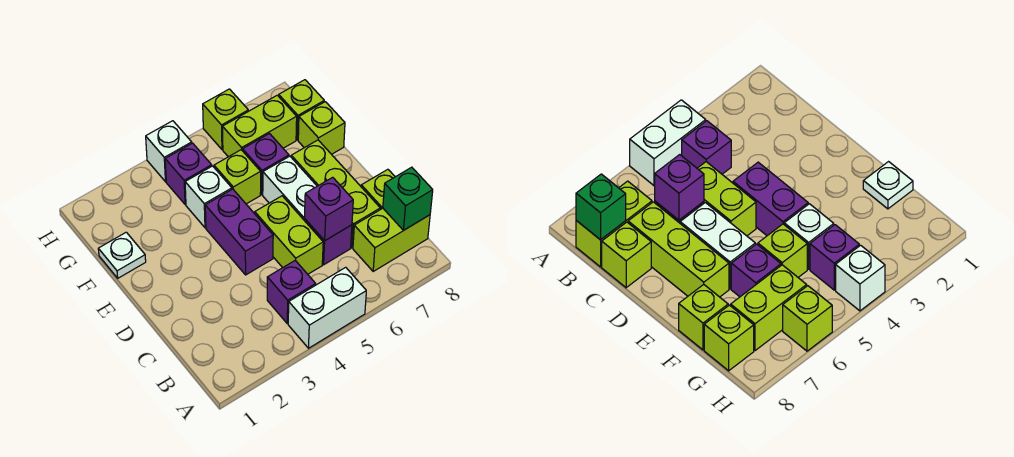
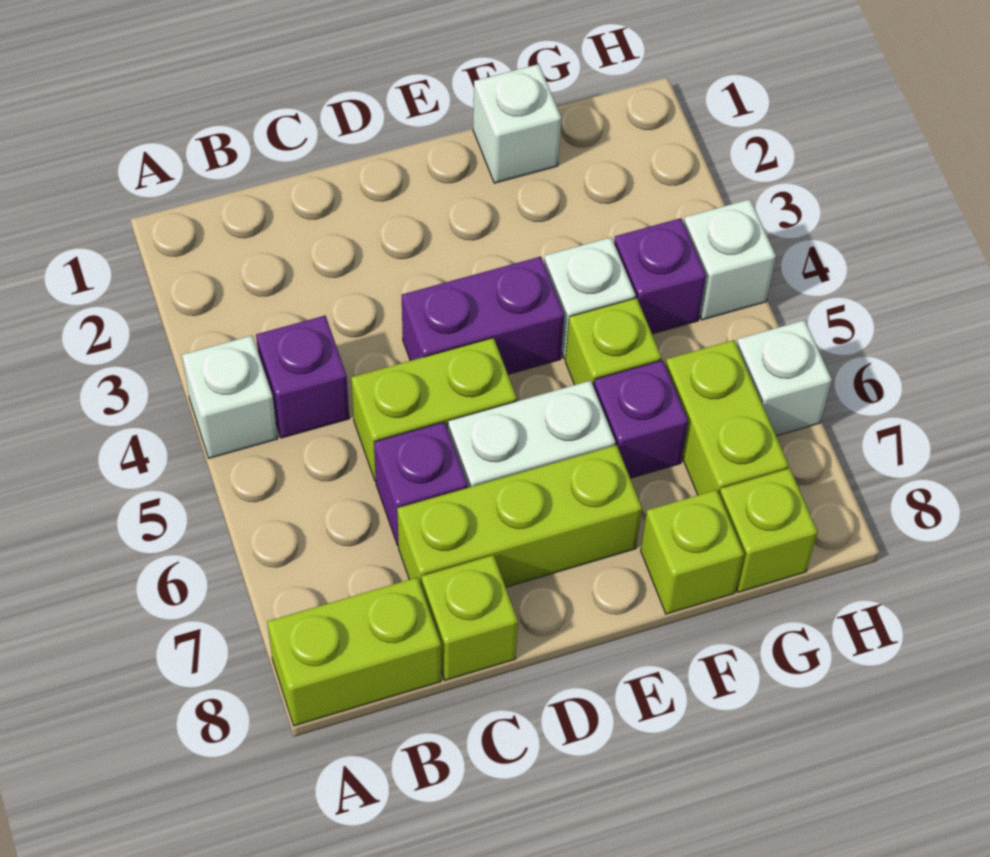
white 1x2 brick [288,267,366,348] -> white 1x1 brick [182,336,277,458]
lime 1x2 brick [353,208,430,271] -> lime 1x2 brick turned to [267,577,441,726]
green 1x1 brick [383,167,433,231] -> none
purple 1x1 brick [305,177,353,241] -> none
white 1x1 plate [98,232,146,278] -> white 1x1 brick [473,64,561,183]
lime 1x1 brick [203,89,248,149] -> white 1x1 brick [737,320,832,436]

